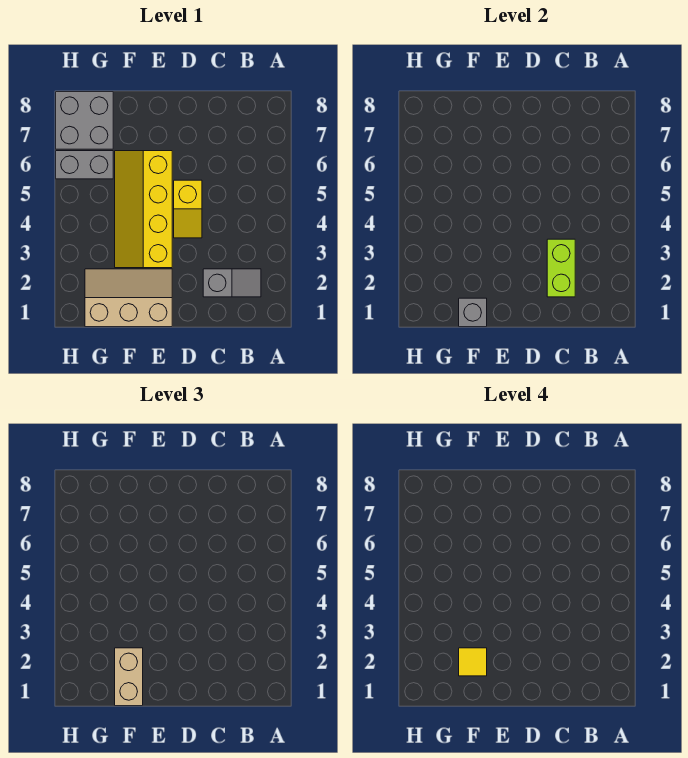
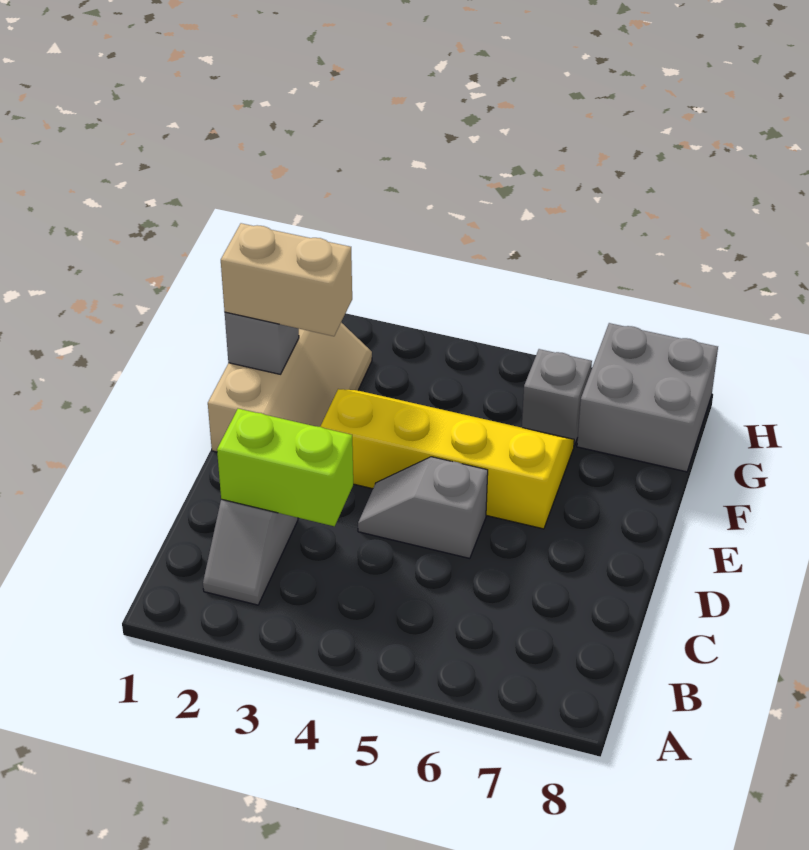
yellow 1x2 slope [174,180,202,238] -> grey 1x2 slope [358,457,488,558]
yellow 1x1 tile [459,648,487,676] -> none
grey 1x2 brick [56,151,113,179] -> grey 1x1 brick [522,349,592,445]

